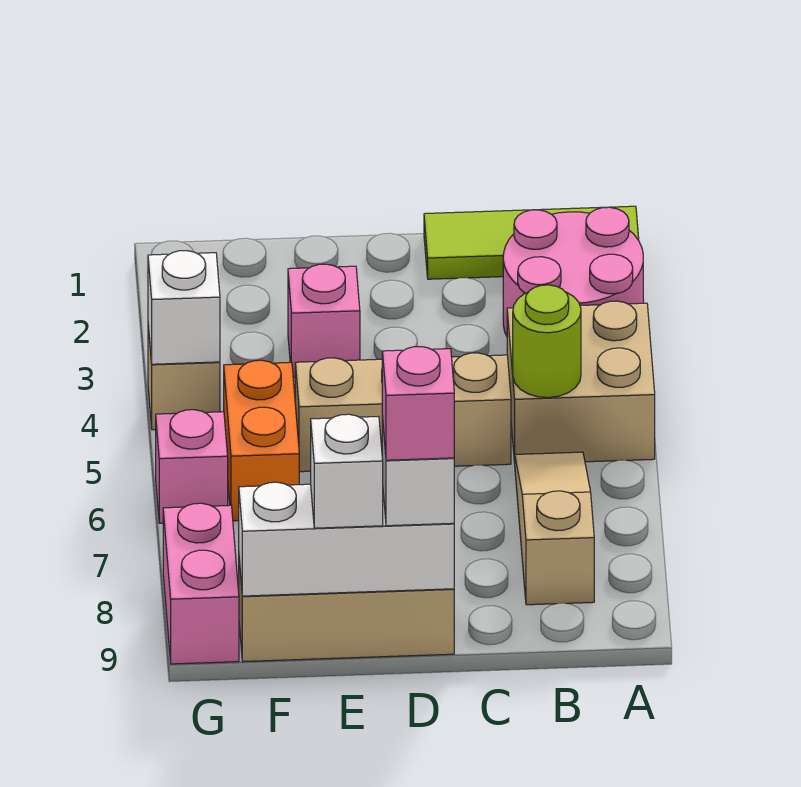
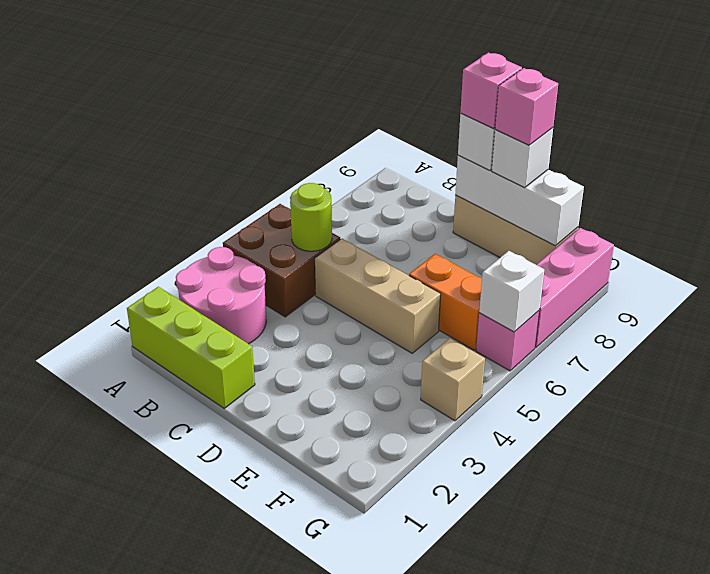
lime 1x3 tile [424,206,639,279] -> lime 1x3 brick [127,287,255,408]
tan 2x2 brick [507,301,655,463] -> brown 2x2 brick [223,204,340,317]
tan 1x3 slope [515,452,594,605] -> none
pink 1x1 brick [288,264,360,378] -> pink 1x1 brick moved to [495,68,558,145]
orange 1x2 brick [224,360,299,521] -> orange 1x2 brick turned to [409,254,482,350]
white 1x1 brick [148,251,220,364] -> white 1x1 brick moved to [479,251,544,332]
pink 1x2 brick [163,503,239,664] -> pink 1x3 brick [535,228,614,347]

